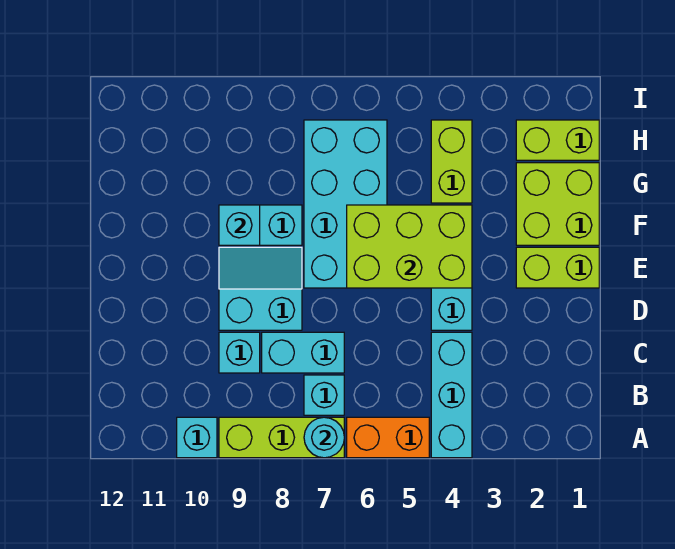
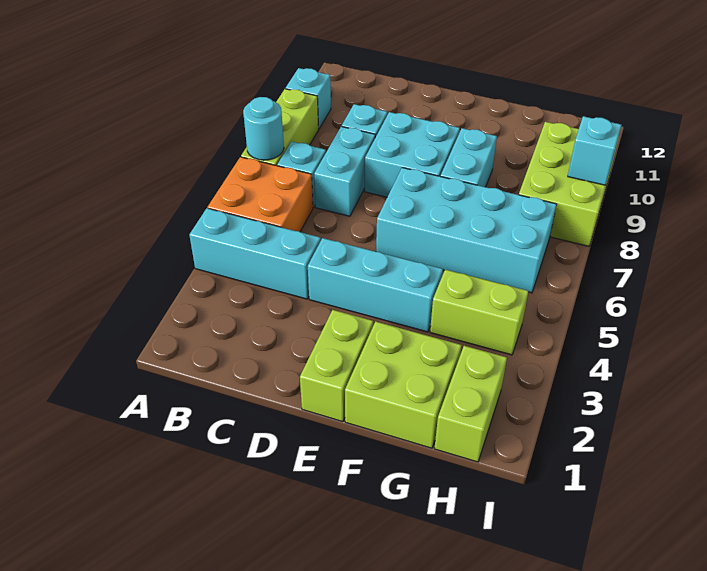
orange 1x2 brick [347,417,429,458] -> orange 2x2 brick [207,157,313,232]
cyan 2x2 slope [219,247,302,330] -> cyan 2x2 brick [365,112,460,197]
lime 2x3 brick [347,205,472,288] -> lime 2x3 brick moved to [519,122,619,246]
cyan 1x1 brick [219,205,260,245] -> cyan 1x1 brick moved to [568,116,621,185]

